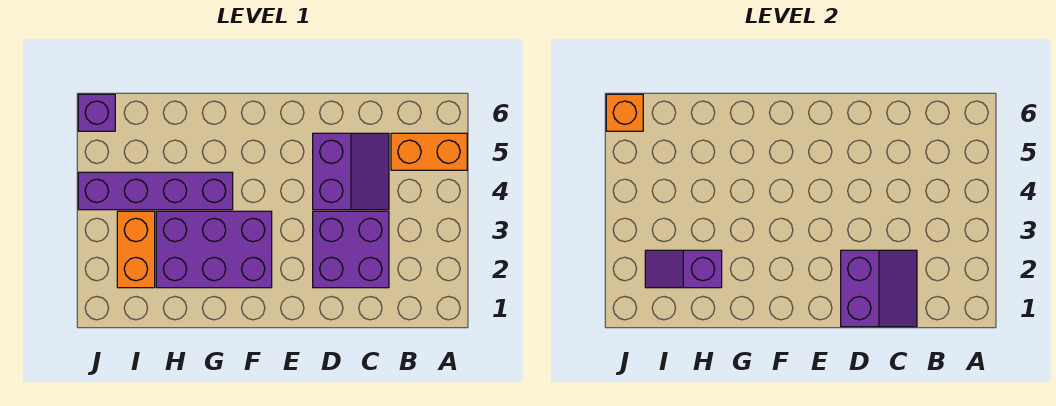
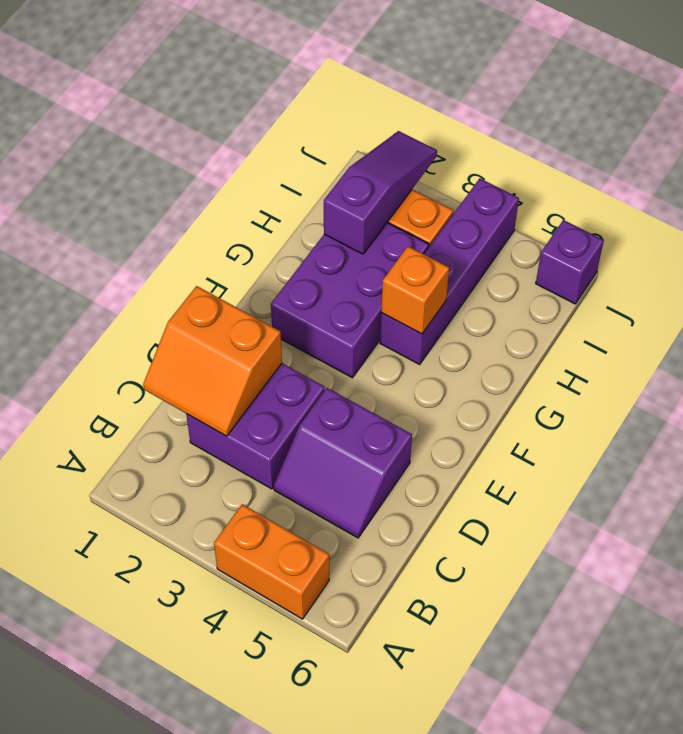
orange 1x2 brick [391,133,467,170] -> orange 1x2 brick turned to [214,504,329,619]
purple 2x2 slope [841,250,917,327] -> orange 2x2 slope [143,286,282,436]
purple 1x2 slope [645,250,722,288] -> purple 1x3 slope [324,131,437,254]
orange 1x1 brick [606,94,643,131] -> orange 1x1 brick moved to [381,246,449,334]

